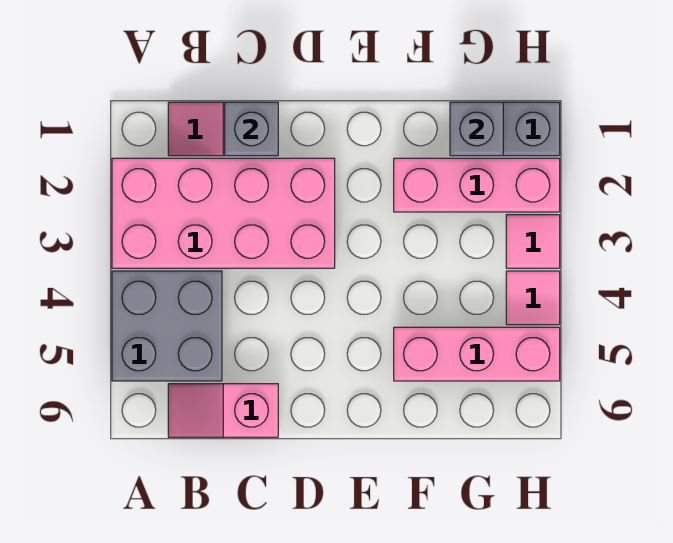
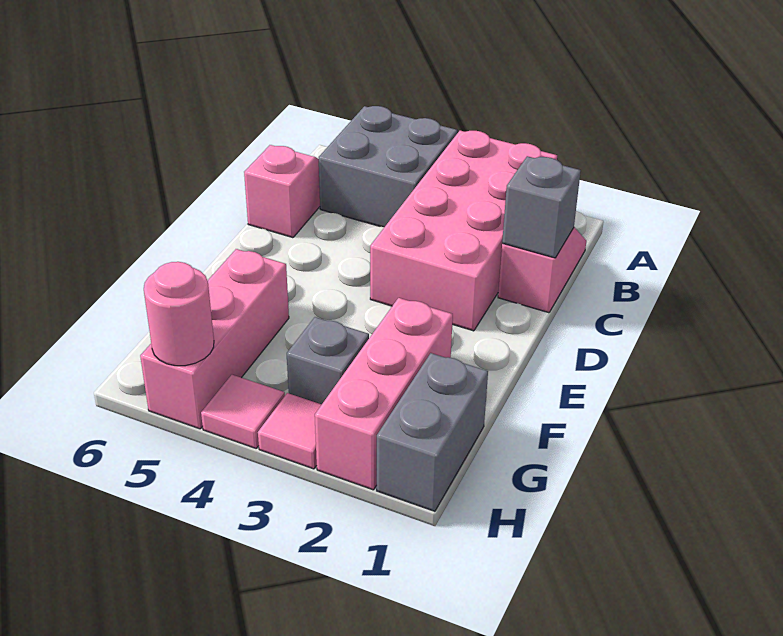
grey 1x1 brick [450,102,503,156] -> grey 1x1 brick moved to [287,317,369,404]
none -> pink 1x1 round brick [144,262,214,366]

